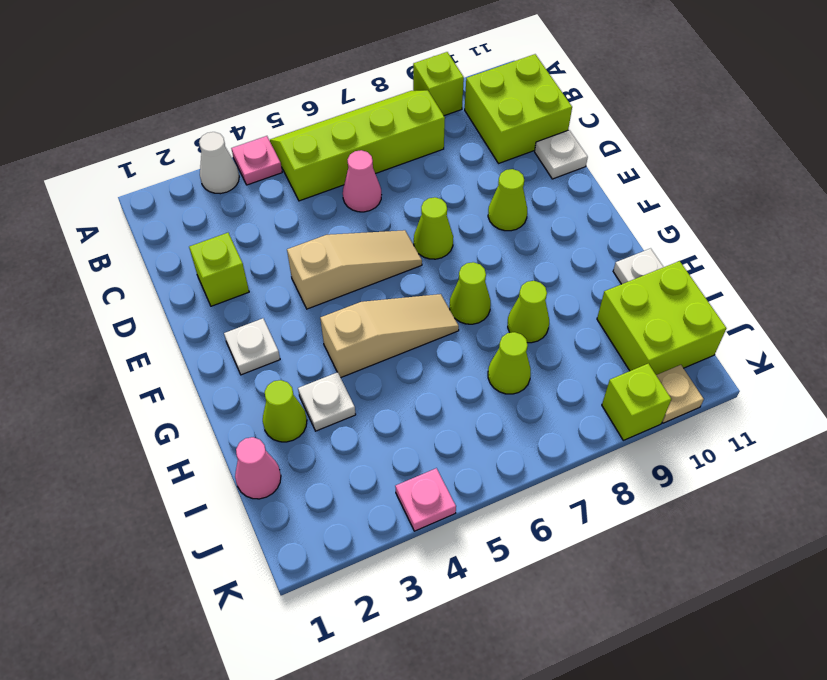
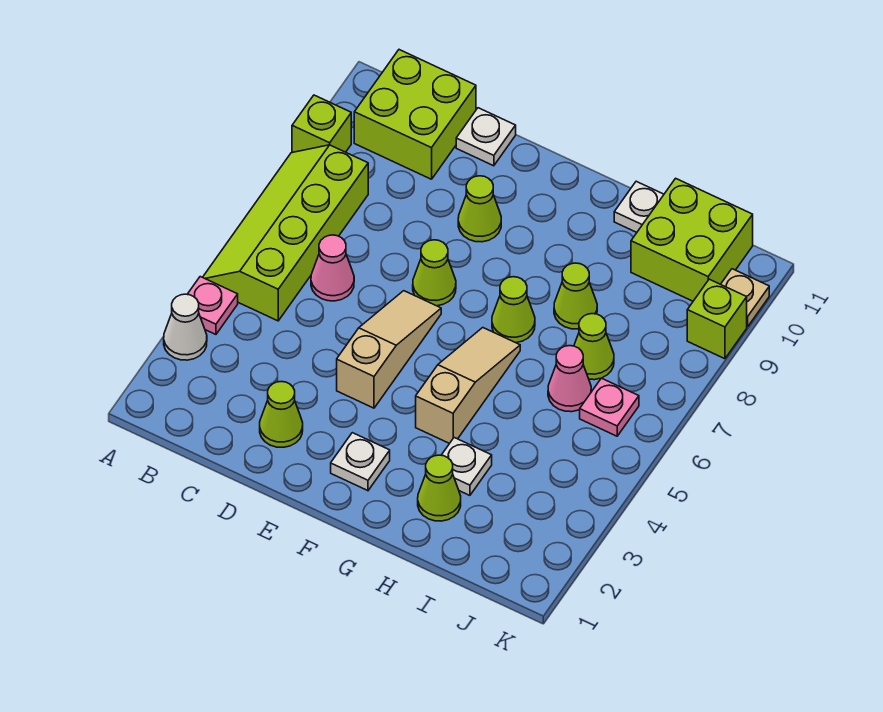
lime 1x1 brick [189,233,249,306] -> lime 1x1 cone [260,382,303,447]
pink 1x1 cone [235,437,281,499] -> pink 1x1 cone moved to [548,346,591,412]
pink 1x1 plate [395,468,456,531] -> pink 1x1 plate moved to [580,378,639,436]

